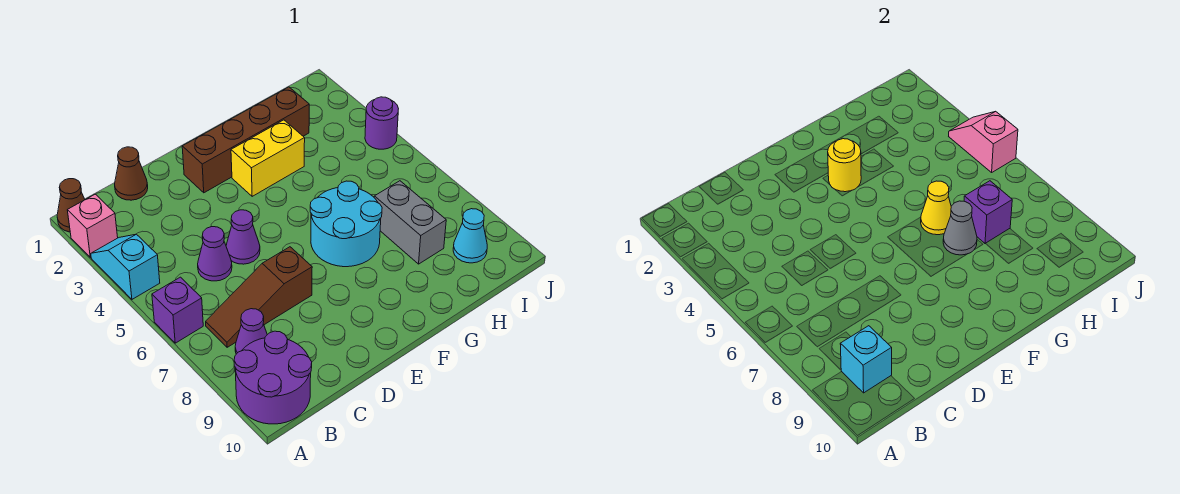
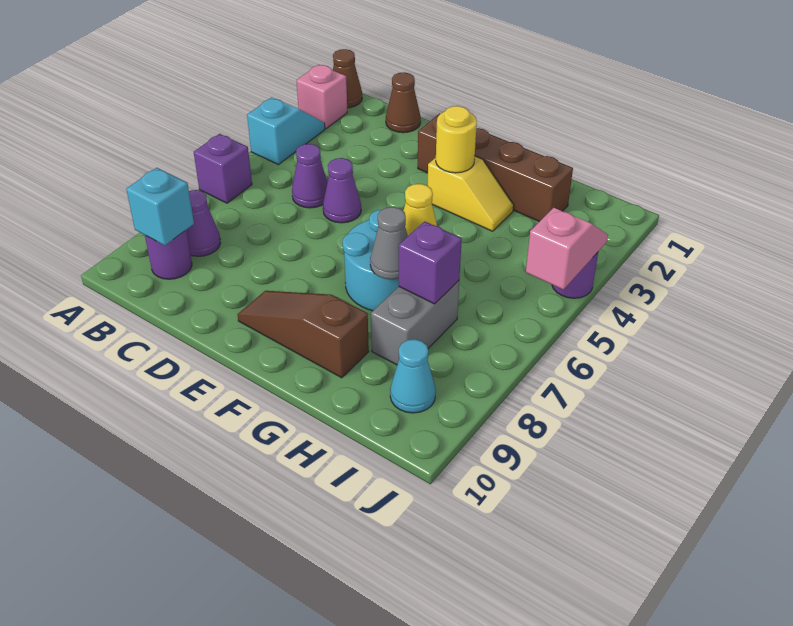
purple 2x2 round brick [234,331,312,424] -> purple 1x1 round brick [145,230,192,279]
brown 1x3 slope [206,247,312,347] -> brown 1x3 slope moved to [238,291,369,378]
yellow 1x2 brick [231,120,305,196] -> yellow 1x2 slope [428,156,514,231]

